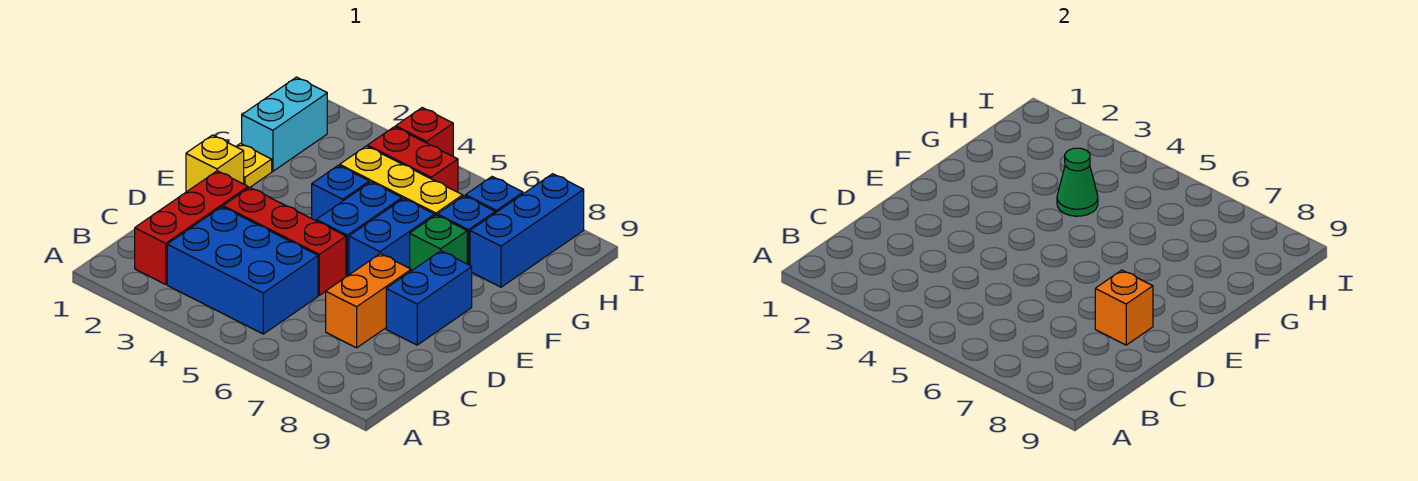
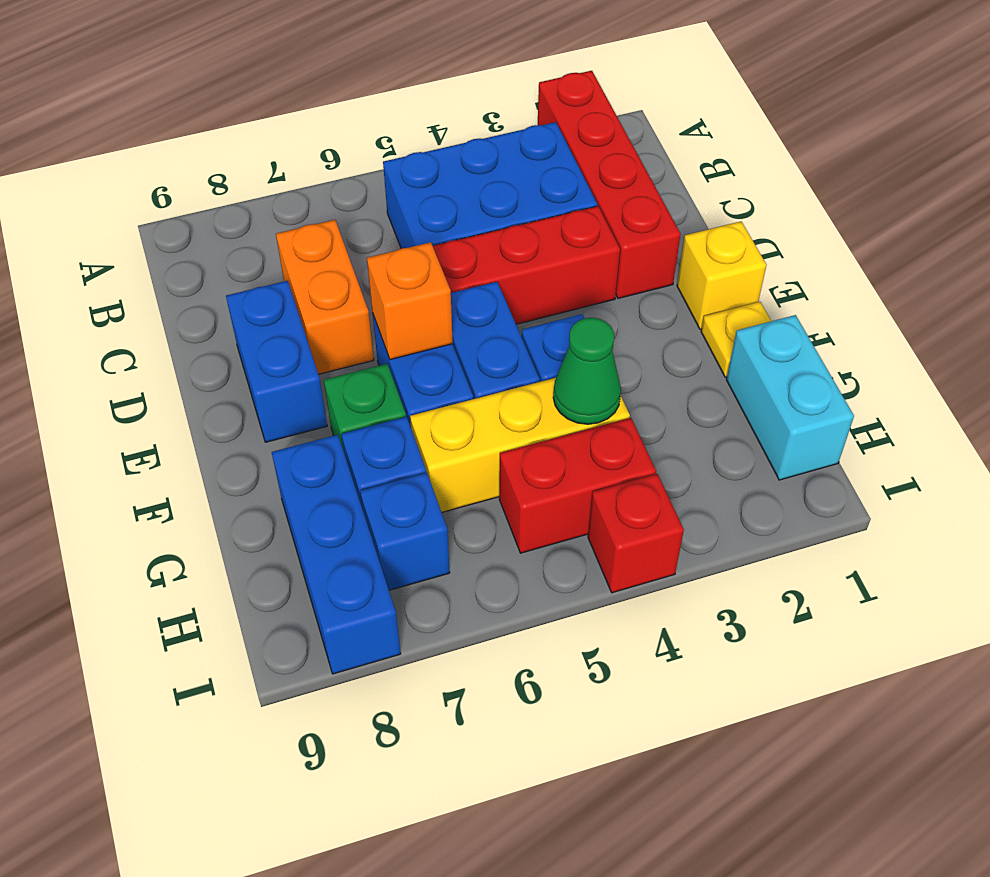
red 1x3 brick [135,171,248,284] -> red 1x4 brick [538,71,681,298]
orange 1x1 brick [1095,270,1153,345] -> orange 1x1 brick moved to [367,242,453,360]

